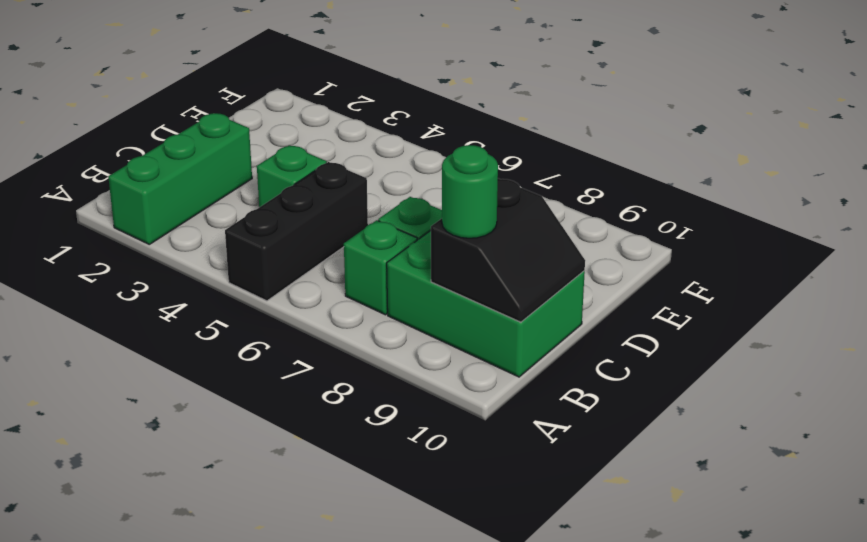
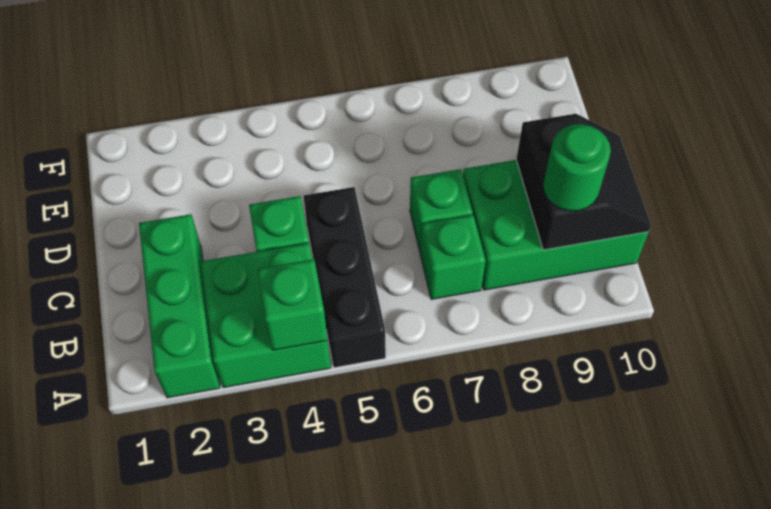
none -> green 2x2 brick [201,243,331,388]
none -> green 1x1 brick [257,259,328,350]

